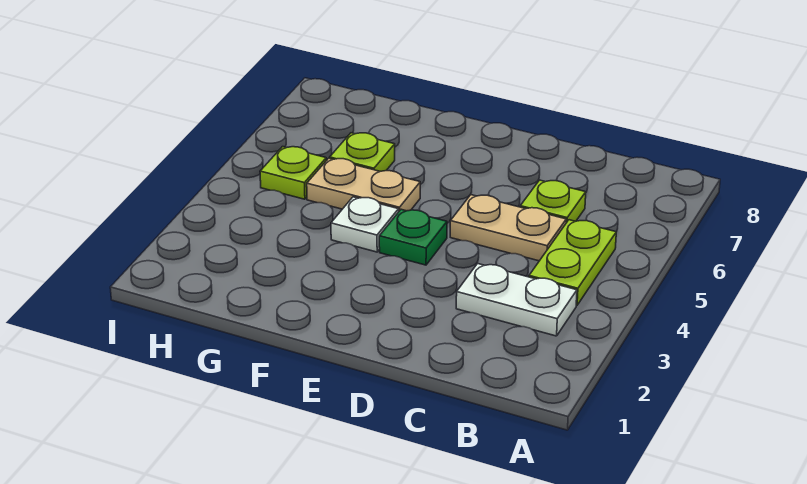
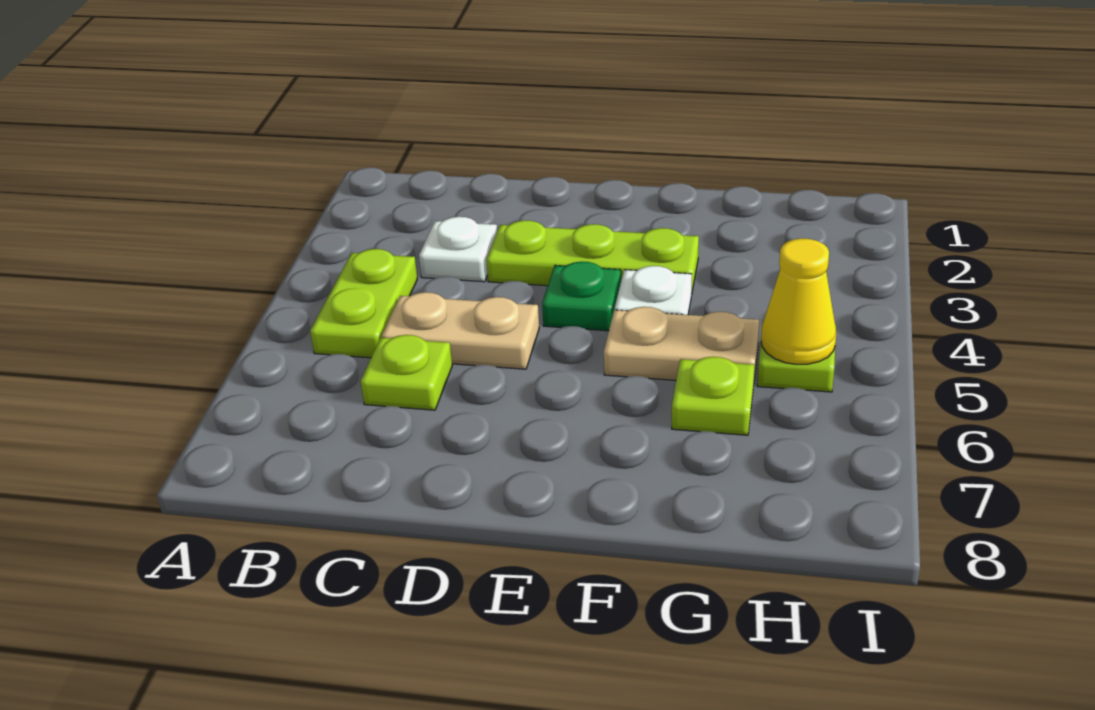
white 1x2 plate [456,264,577,336] -> white 1x1 plate [419,217,497,282]
none -> lime 1x3 plate [486,220,699,295]
none -> yellow 1x1 cone [761,238,836,364]

